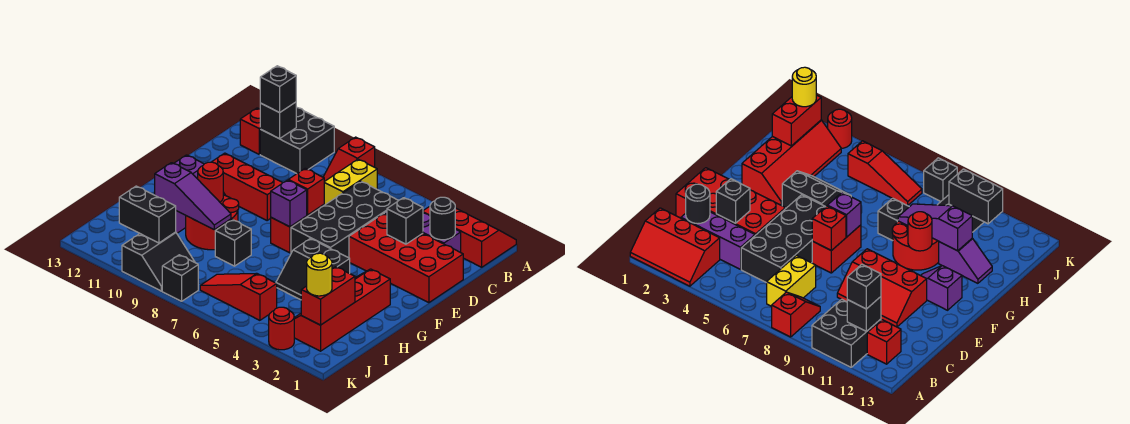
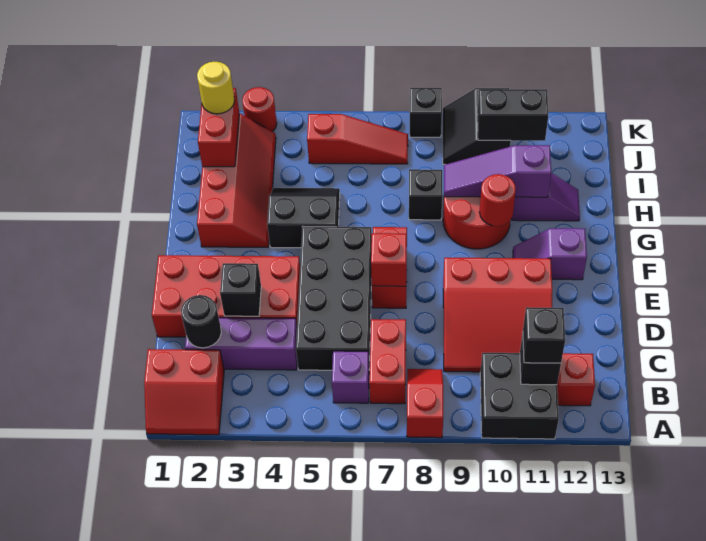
red 2x3 slope [423,206,516,267] -> red 2x2 slope [144,349,224,435]
yellow 1x2 brick [324,159,377,205] -> red 1x2 brick [369,319,406,404]
red 2x3 slope [212,153,283,220] -> red 3x3 slope [443,258,552,372]
purple 1x1 brick [271,180,307,227] -> purple 1x1 brick moved to [332,351,369,403]

